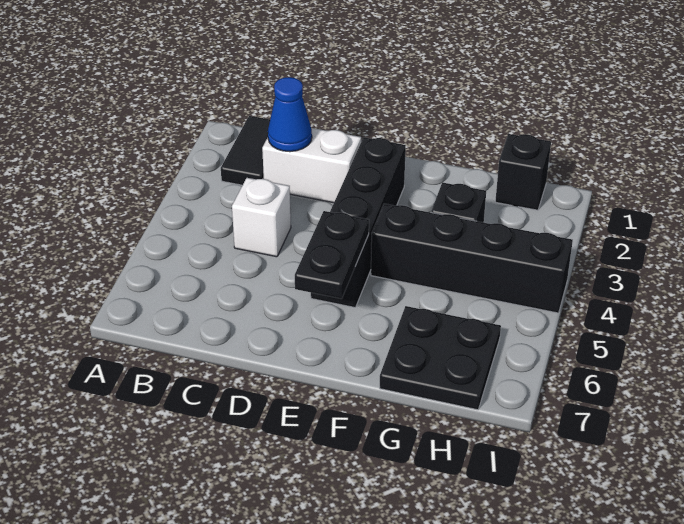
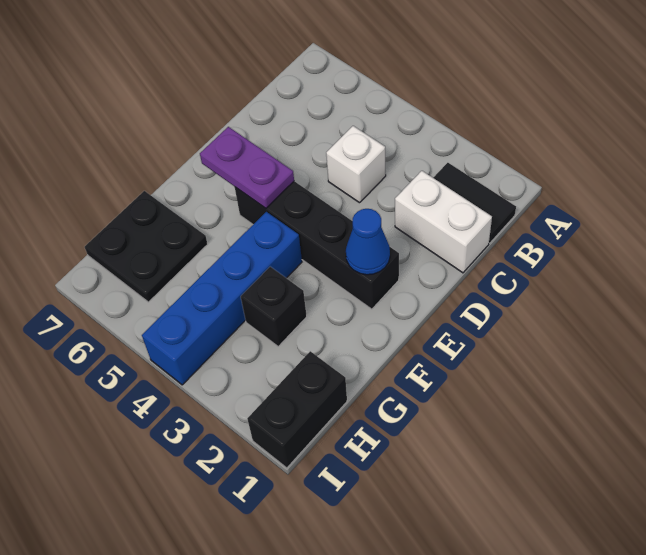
white 1x2 brick [262,128,361,203] -> white 1x2 brick turned to [395,171,492,273]
blue 1x1 cone [268,77,312,152] -> blue 1x1 cone moved to [346,209,390,275]
black 1x2 plate [295,211,369,299] -> purple 1x2 plate [200,127,294,208]
black 1x4 brick [371,204,573,313] -> blue 1x4 brick [142,212,302,385]
black 1x1 brick [495,134,551,210] -> black 1x2 brick [247,351,347,468]

